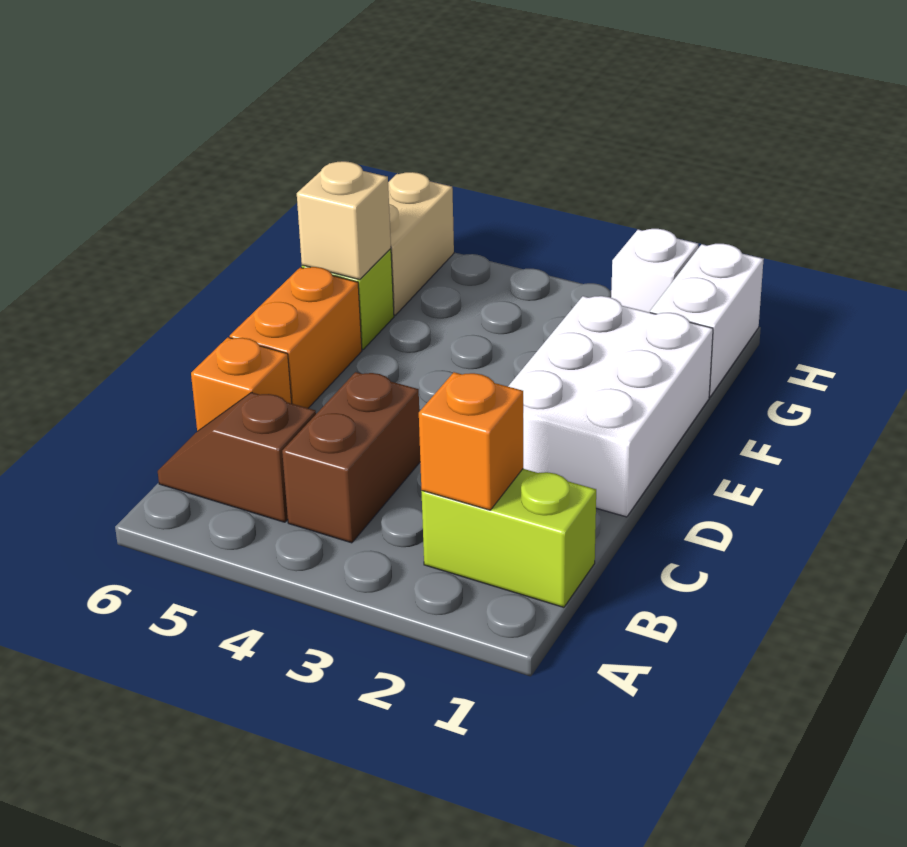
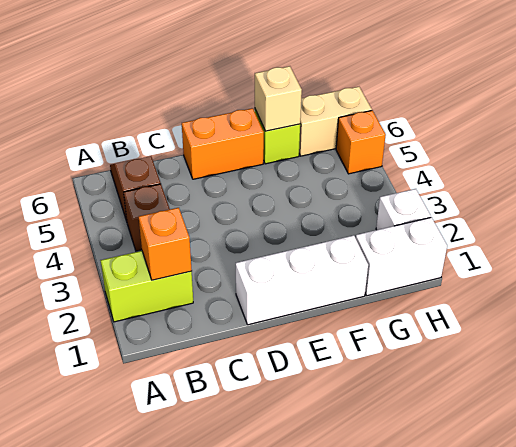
lime 1x2 brick [421,469,596,607] -> lime 1x2 brick turned to [100,251,193,322]
brown 1x2 brick [282,372,420,543] -> brown 1x1 brick [124,184,170,251]
orange 1x1 brick [191,337,292,431] -> orange 1x1 brick moved to [336,111,386,174]
white 2x3 brick [508,296,713,517] -> white 1x3 brick [236,235,368,325]

